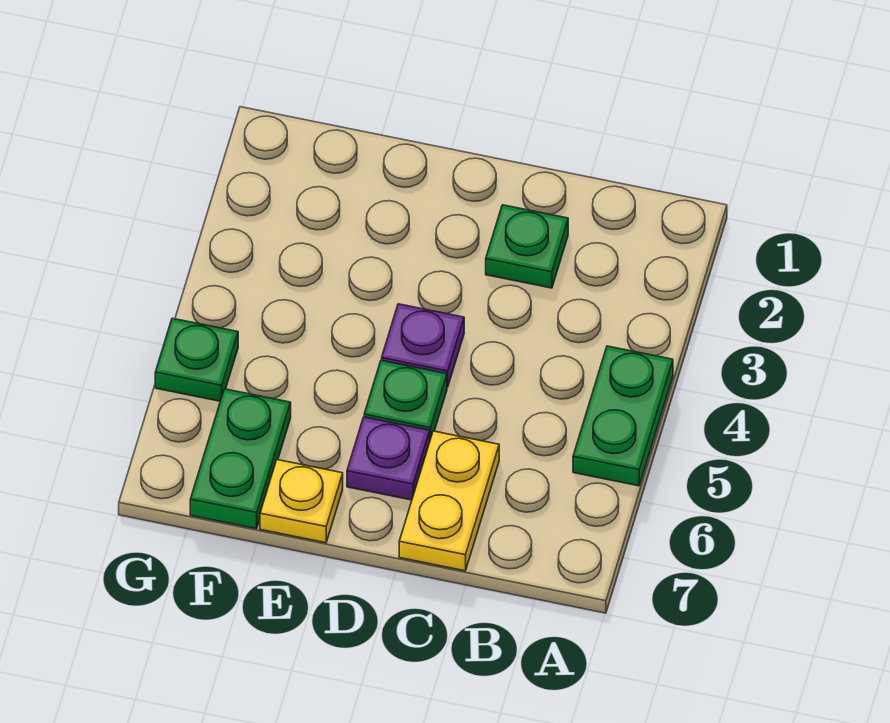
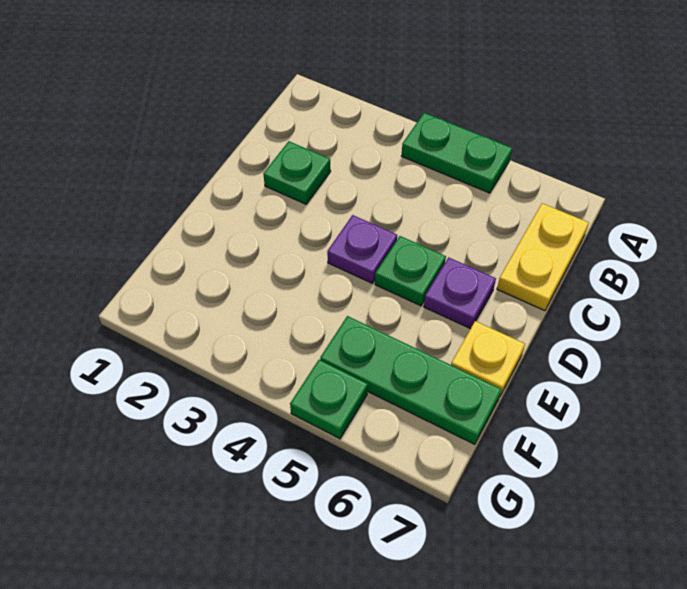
yellow 1x2 plate [399,431,499,571] -> yellow 1x2 plate turned to [497,203,589,311]
green 1x2 plate [190,389,291,529] -> green 1x3 plate [320,316,501,444]

